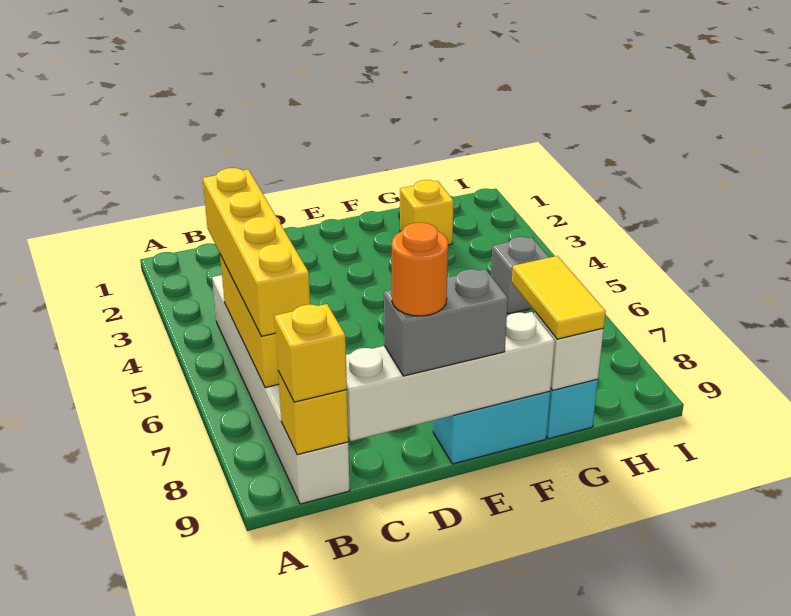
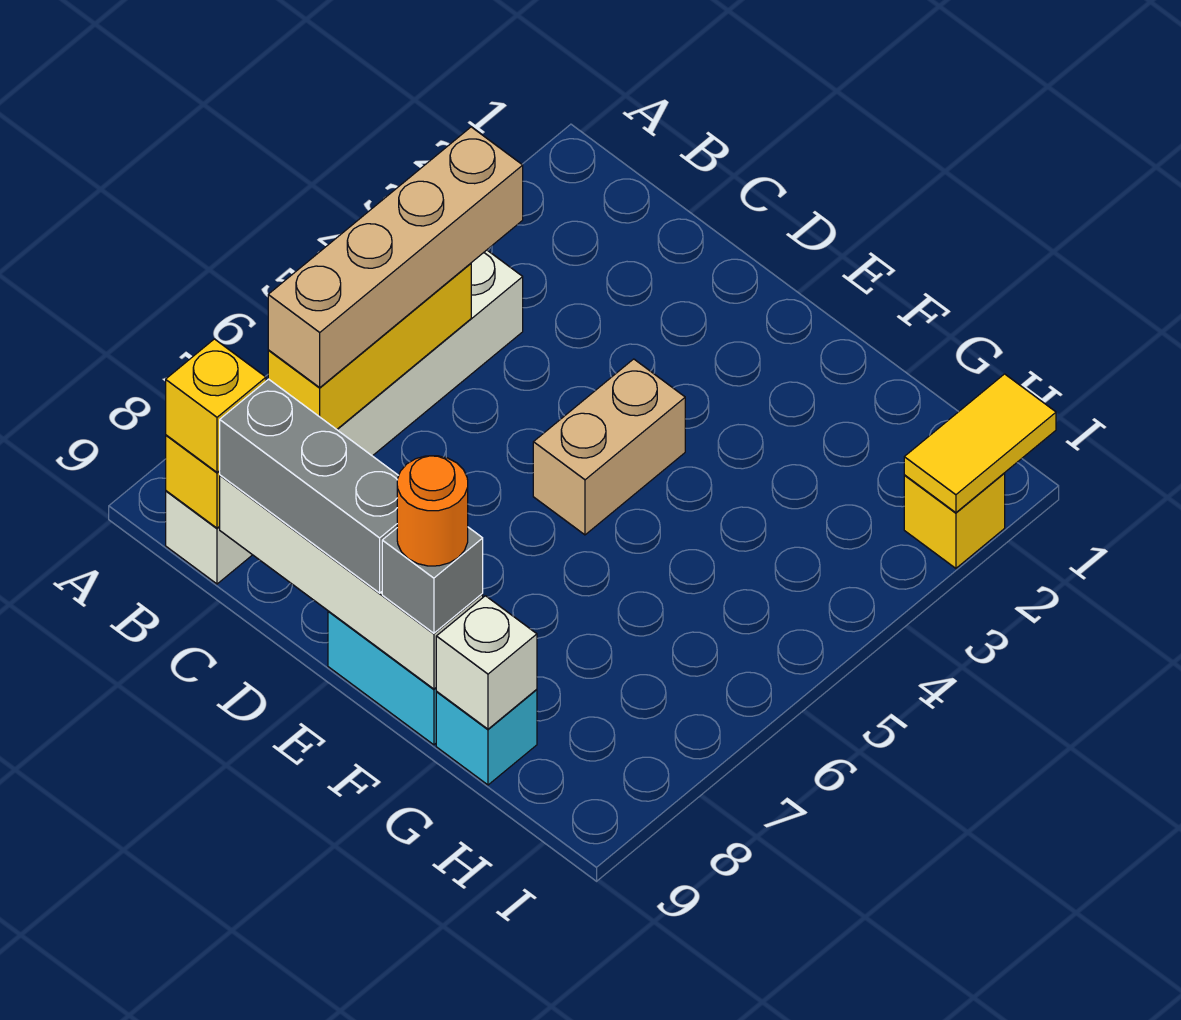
yellow 1x4 brick [203,168,310,336] -> tan 1x4 brick [268,127,523,388]
grey 1x2 brick [384,269,508,376] -> grey 1x3 brick [220,379,399,593]
orange 1x1 round brick [392,223,448,316] -> orange 1x1 round brick moved to [397,456,468,566]
none -> tan 1x2 brick [533,359,685,535]
yellow 1x1 brick [400,180,454,245] -> yellow 1x1 brick moved to [904,473,1005,568]
yellow 1x2 tile [512,256,606,339] -> yellow 1x2 tile moved to [904,374,1056,513]
grey 1x1 brick [491,237,549,314] -> grey 1x1 brick moved to [382,527,483,633]

